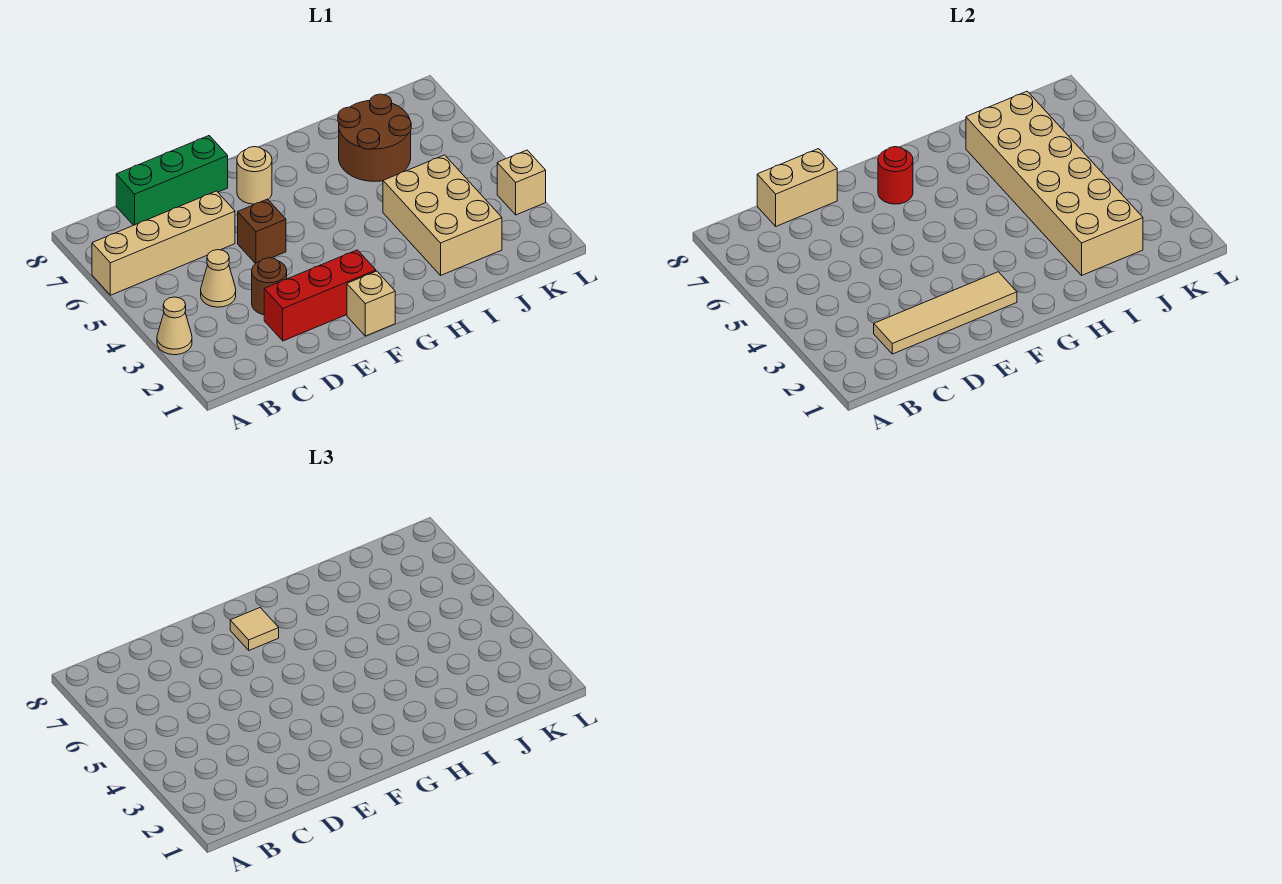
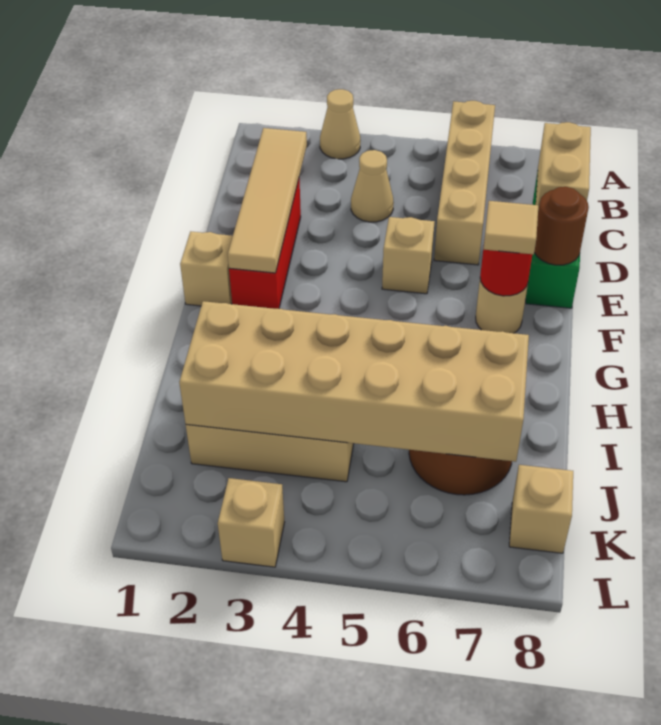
brown 1x1 round brick [252,258,287,315] -> brown 1x1 round brick moved to [534,187,589,265]
brown 1x1 brick [238,199,286,264] -> tan 1x1 brick [382,217,435,294]
none -> tan 1x1 brick [509,465,573,553]

